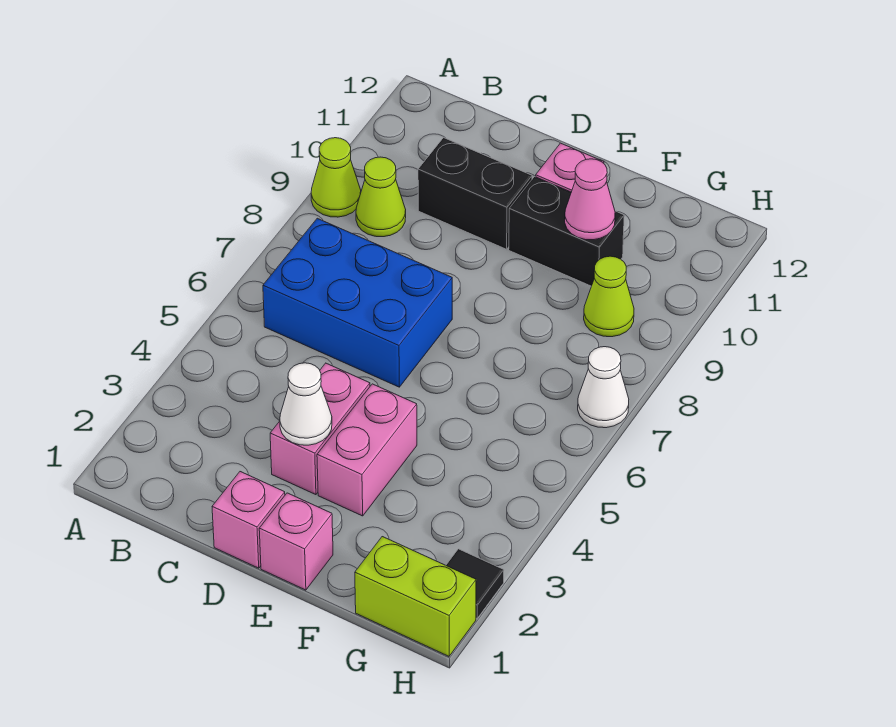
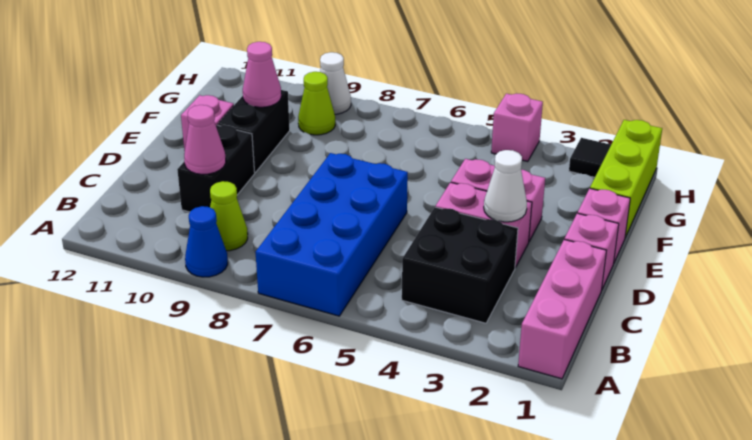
none -> pink 1x3 brick [518,239,606,379]
lime 1x1 cone [311,138,361,217] -> blue 1x1 cone [185,206,228,277]
none -> black 2x2 brick [402,207,518,323]
blue 2x3 brick [263,218,452,387] -> blue 2x4 brick [256,153,408,316]
none -> pink 1x1 cone [184,105,226,174]
lime 1x2 brick [355,537,476,656] -> lime 1x3 brick [590,120,662,237]
none -> pink 1x1 brick [491,94,543,162]
white 1x1 cone [578,347,629,428] -> white 1x1 cone moved to [320,52,351,114]

